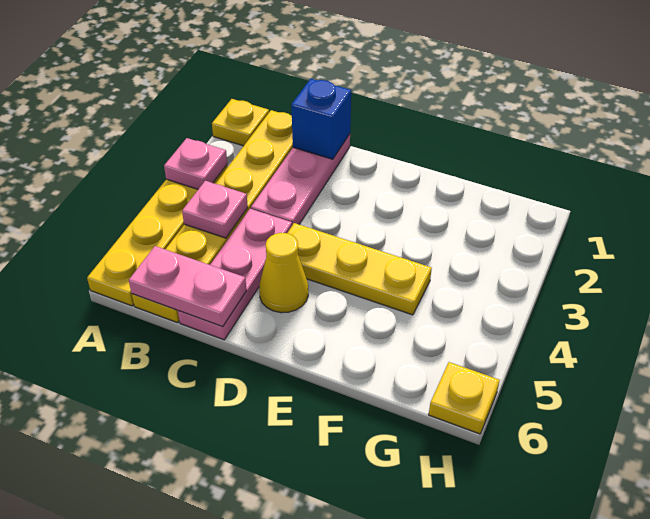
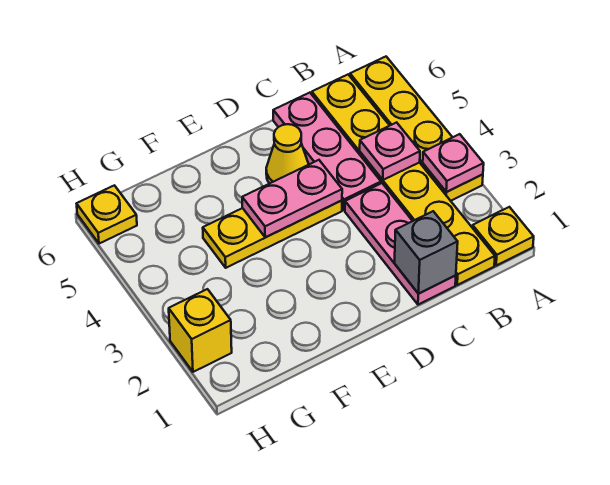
pink 1x2 plate [129,246,247,326] -> pink 1x2 plate moved to [242,160,342,237]
blue 1x1 brick [291,79,351,159] -> grey 1x1 brick [395,211,458,294]
none -> yellow 1x1 brick [169,289,232,372]

